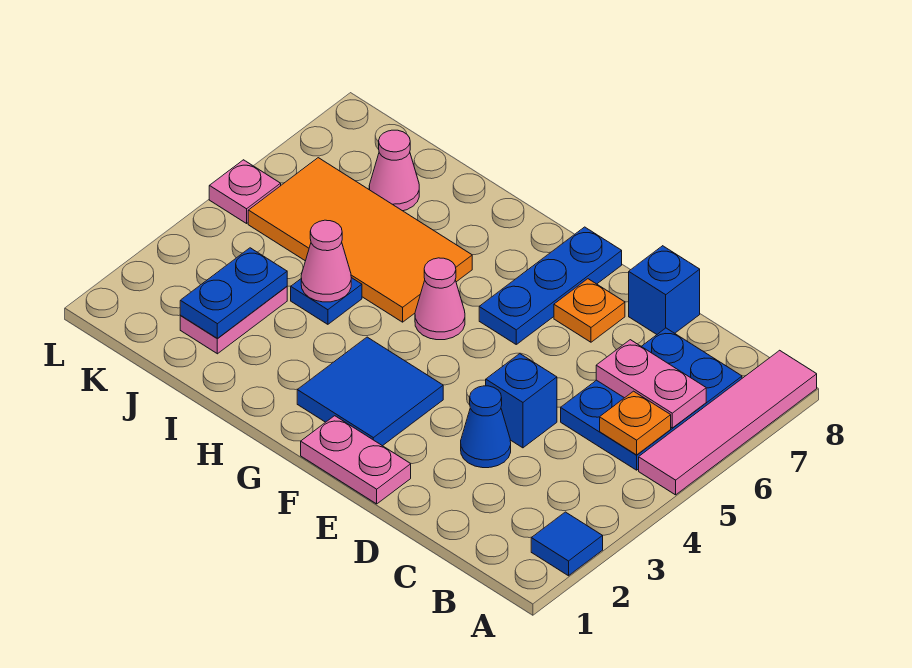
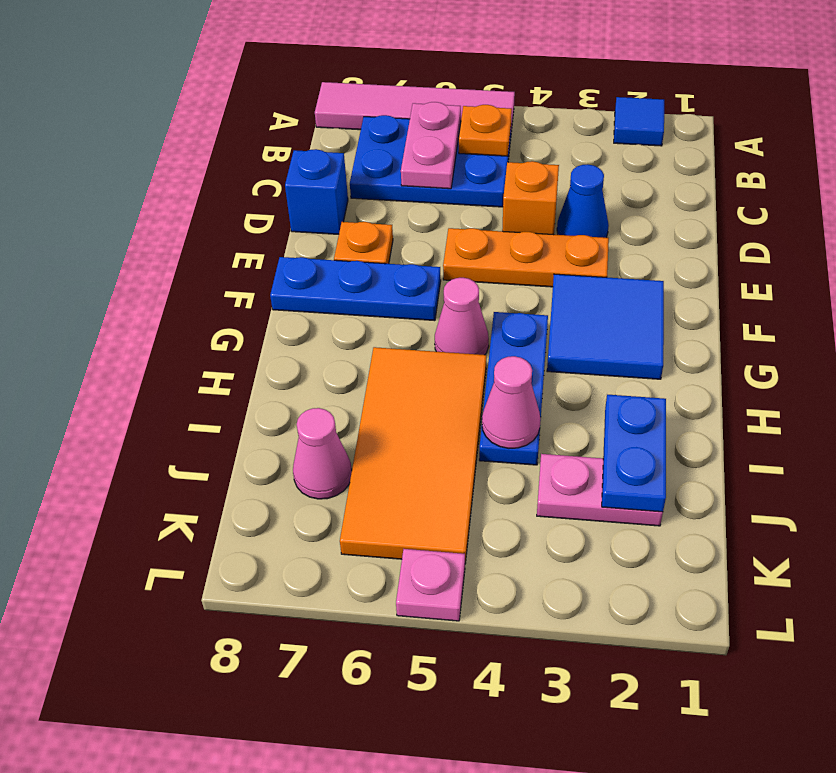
blue 1x1 brick [486,354,557,448] -> orange 1x1 brick [502,161,559,235]
pink 1x2 plate [301,416,411,504] -> none
none -> orange 1x3 plate [443,228,609,287]
blue 1x1 plate [291,278,362,324] -> blue 1x3 plate [479,312,548,465]
blue 1x2 plate [180,248,287,338] -> blue 1x2 plate turned to [602,395,666,512]

